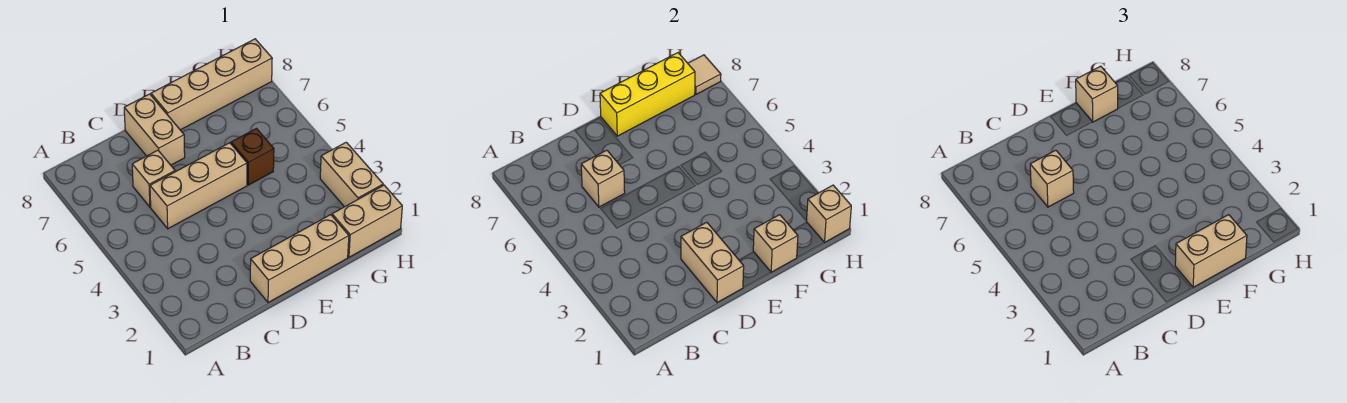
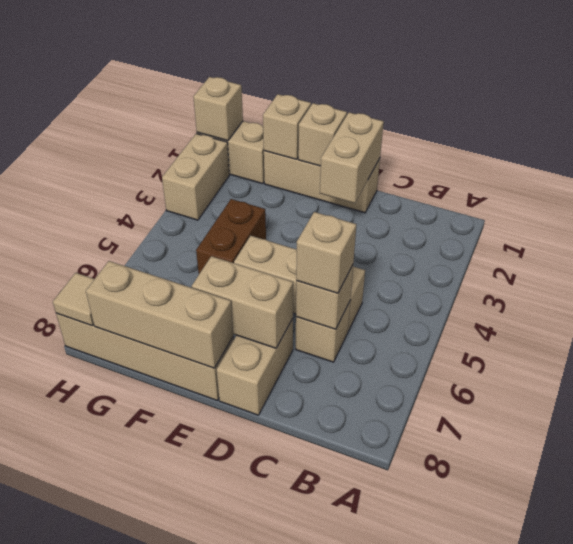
tan 1x2 brick [1175,215,1247,287] -> tan 1x2 brick moved to [192,256,293,348]
yellow 1x3 brick [600,53,695,136] -> tan 1x3 brick [86,261,233,368]
brown 1x1 brick [231,129,274,185] -> brown 1x2 brick [196,199,266,274]
tan 1x1 brick [1076,66,1118,122] -> tan 1x1 brick moved to [298,103,347,166]

